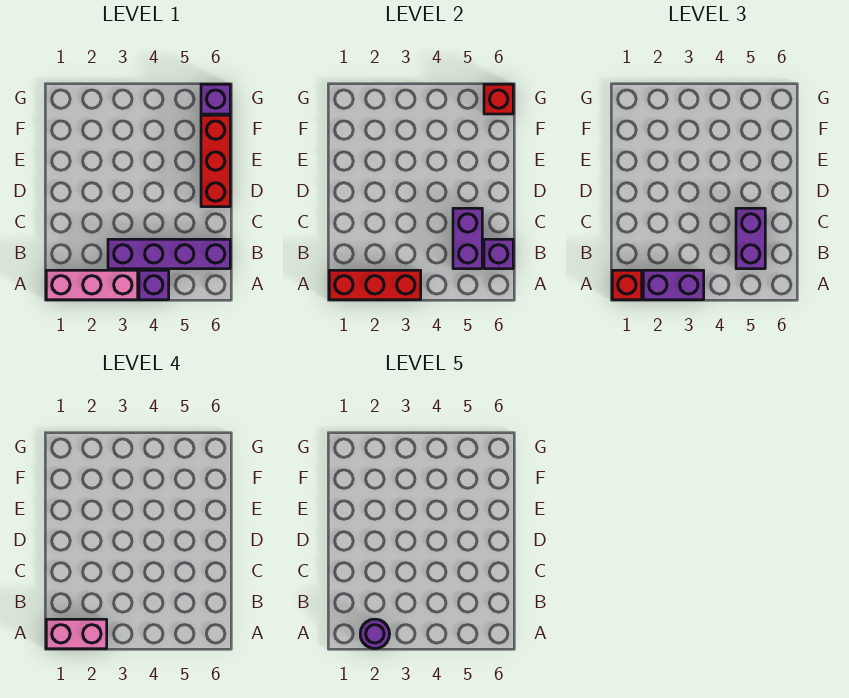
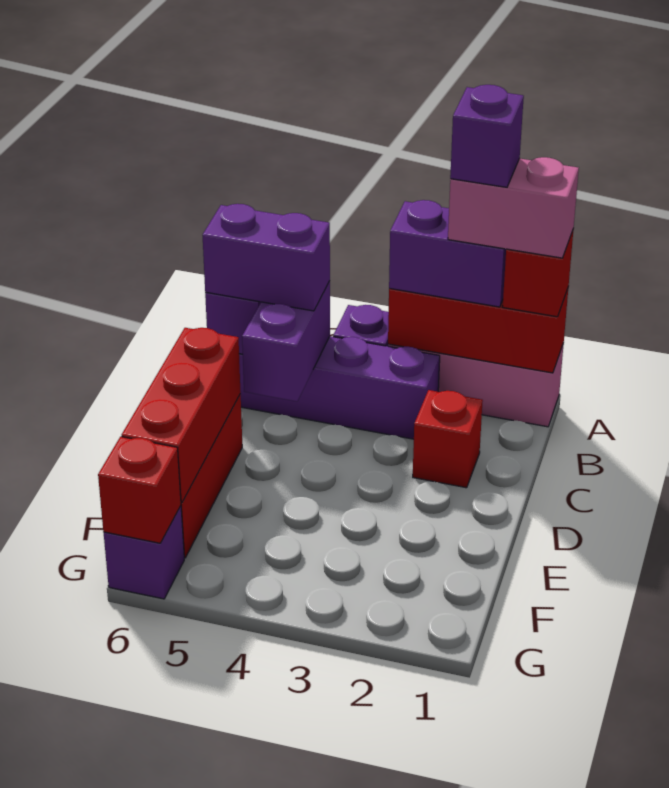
purple 1x1 round brick [360,619,390,649] -> purple 1x1 brick [450,85,524,187]
purple 1x2 brick [736,208,765,269] -> purple 1x2 brick turned to [203,204,330,311]
none -> red 1x1 brick [413,390,483,488]
none -> red 1x3 brick [122,328,241,503]

